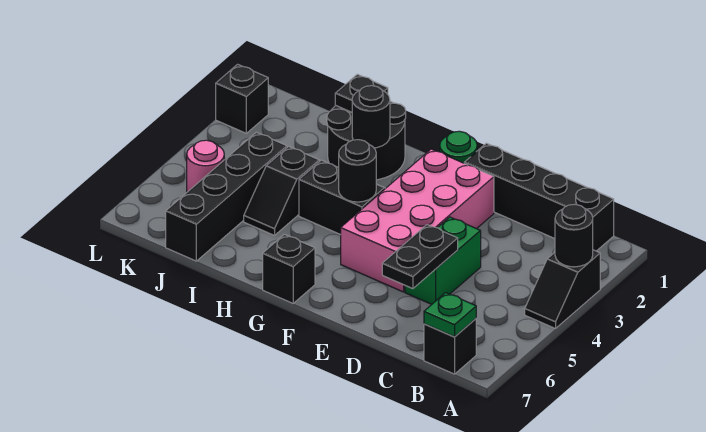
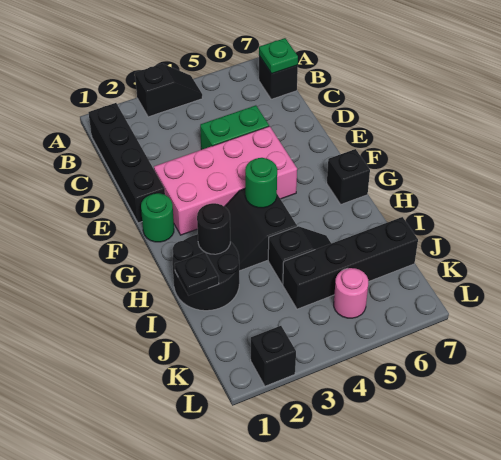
black 1x1 round brick [555,204,593,267] -> none
black 1x2 plate [382,225,458,289] -> none
black 1x1 round brick [339,140,376,202] -> green 1x1 round brick [245,158,277,208]

